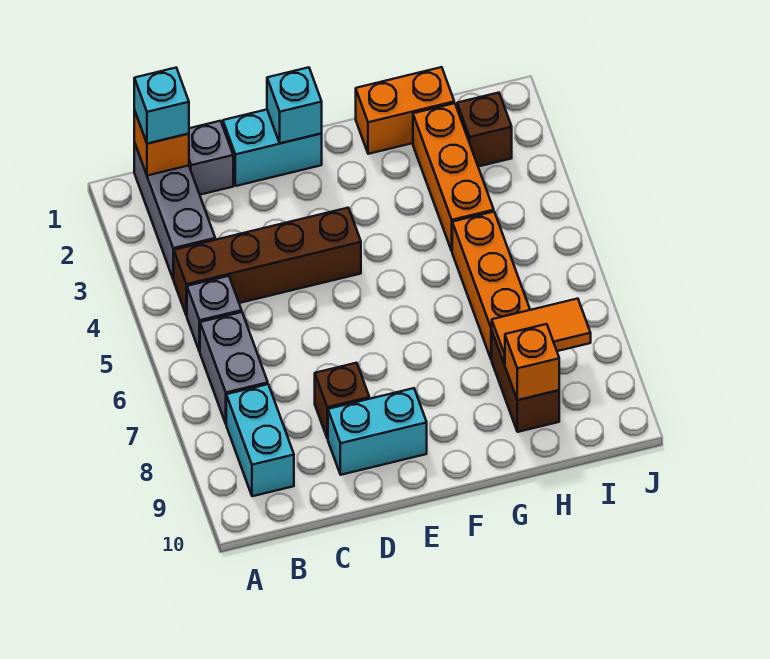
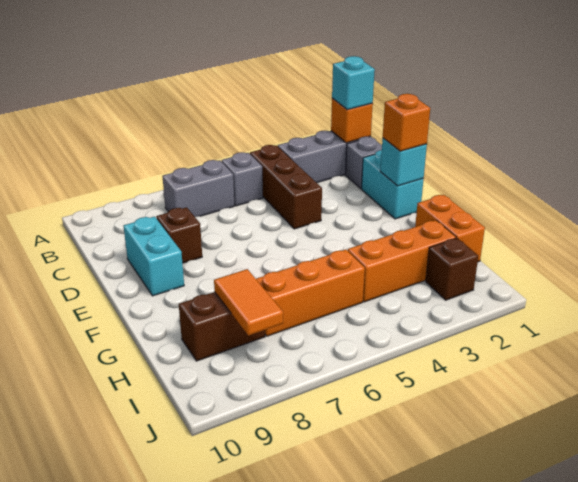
brown 1x4 brick [173,208,361,316] -> brown 1x3 brick [250,145,322,229]
cyan 1x2 brick [226,384,294,496] -> none
orange 1x1 brick [505,324,559,400] -> orange 1x1 brick moved to [383,94,430,151]

